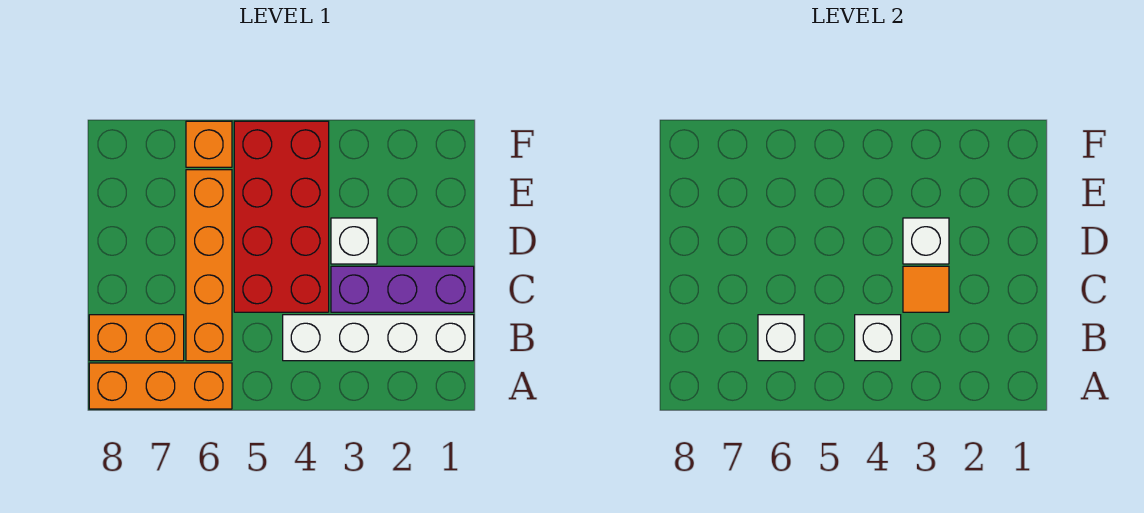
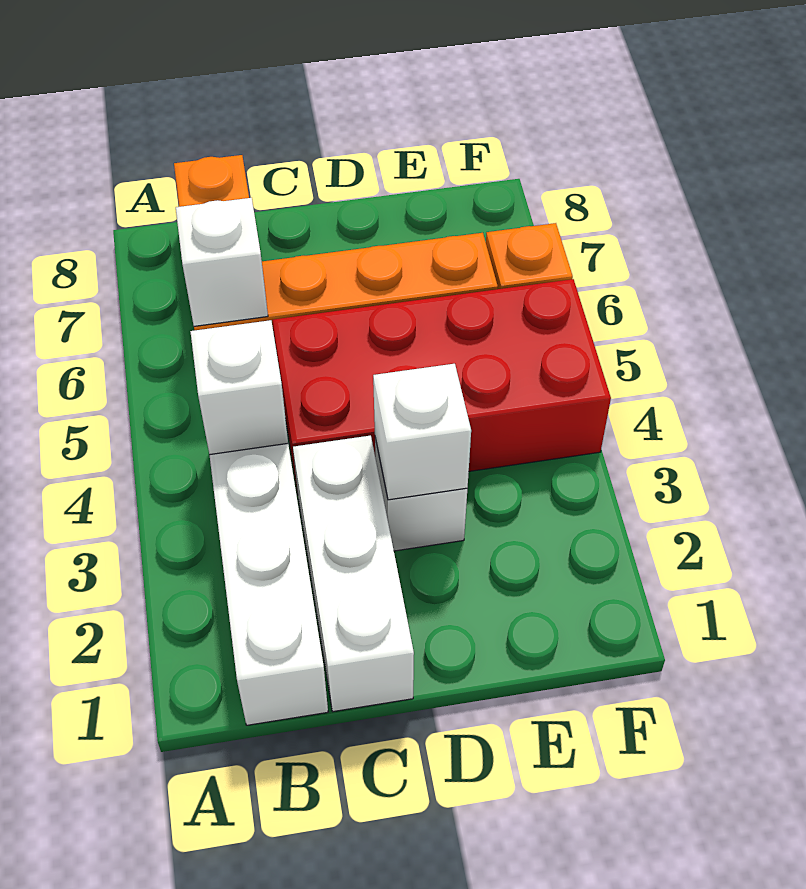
orange 1x3 brick [89,363,232,409] -> none
purple 1x3 brick [331,266,474,312] -> white 1x3 brick [293,436,414,712]
orange 1x1 tile [903,266,949,312] -> none

